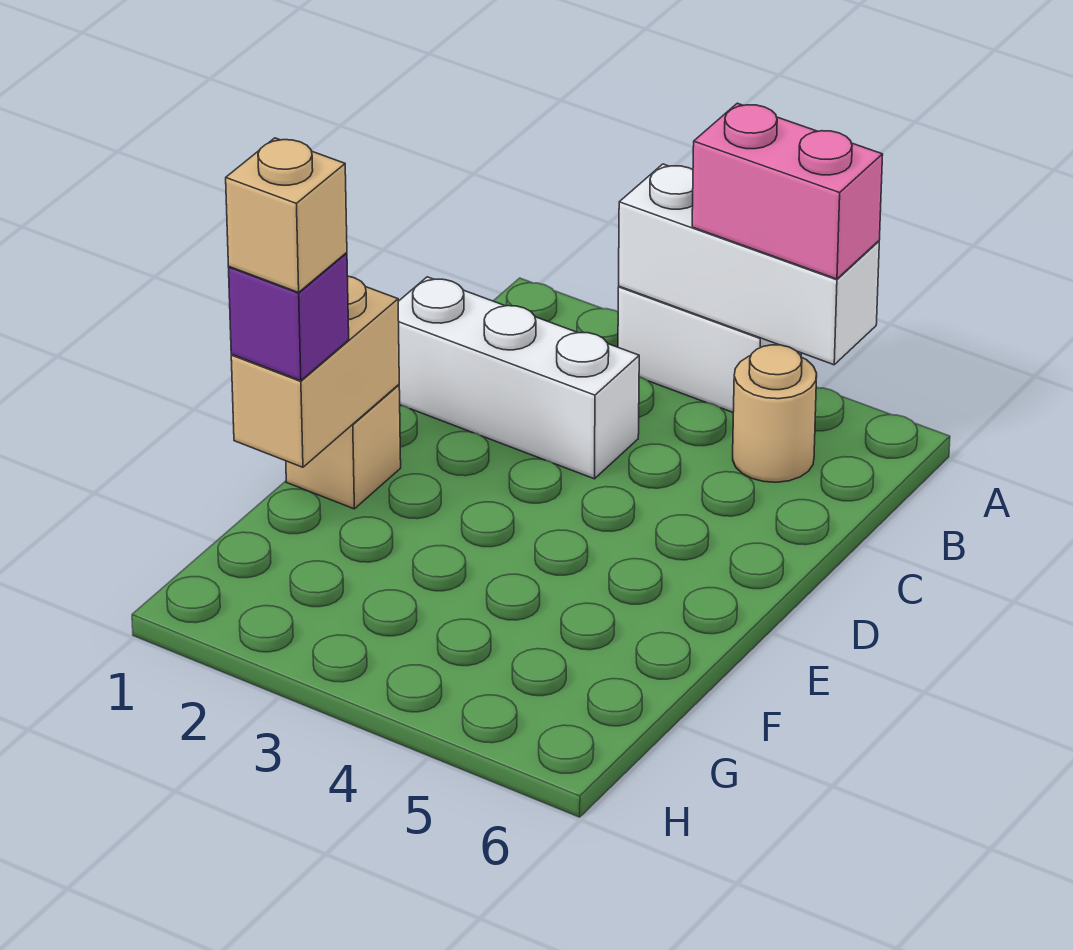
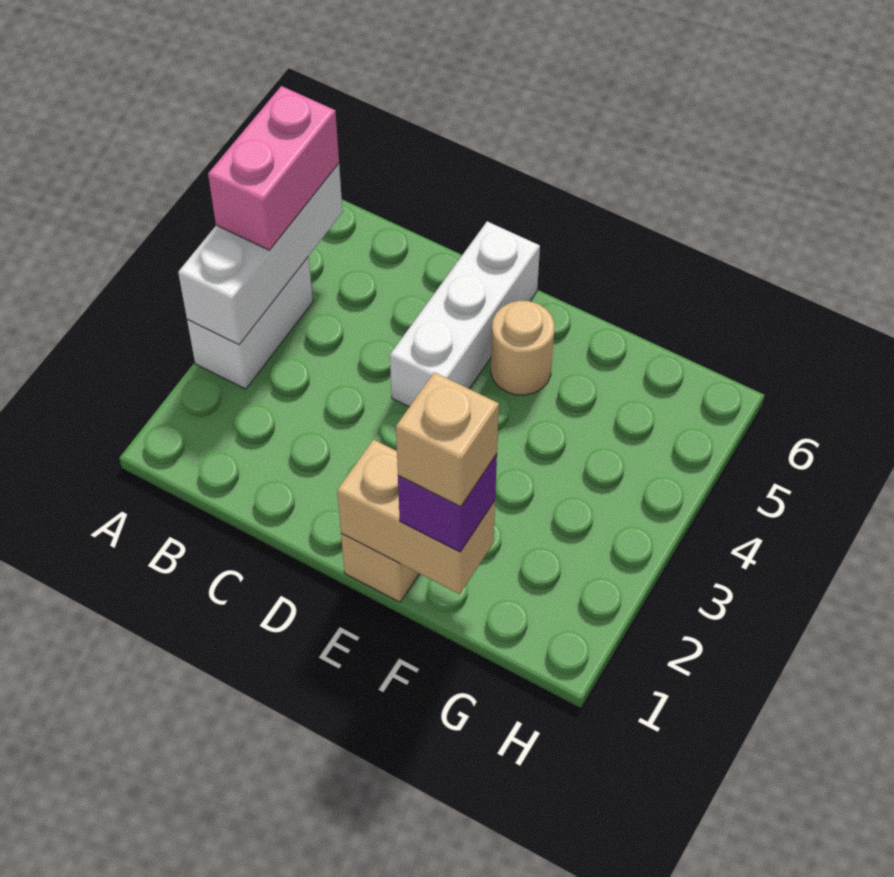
tan 1x1 round brick [733,345,817,482] -> tan 1x1 round brick moved to [491,301,554,395]
white 1x3 brick [398,277,639,479] -> white 1x3 brick moved to [390,221,540,407]

